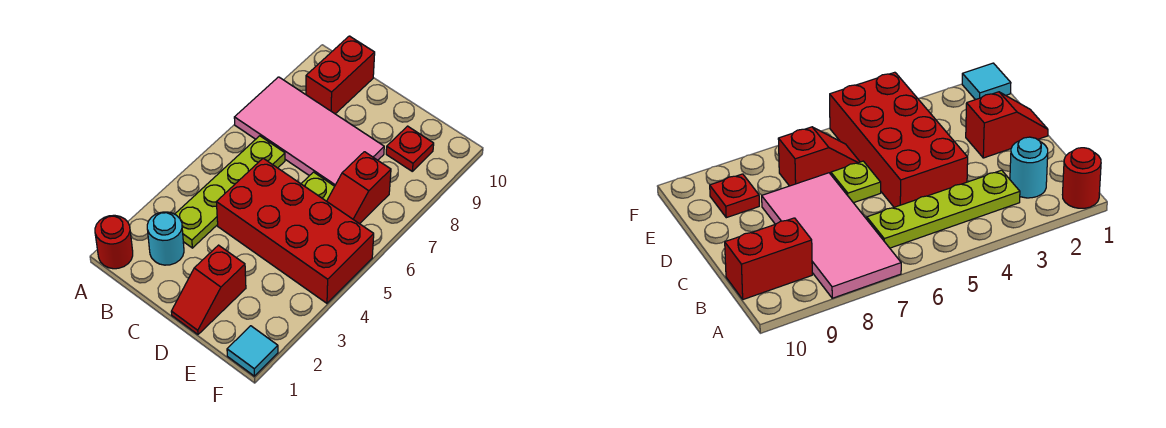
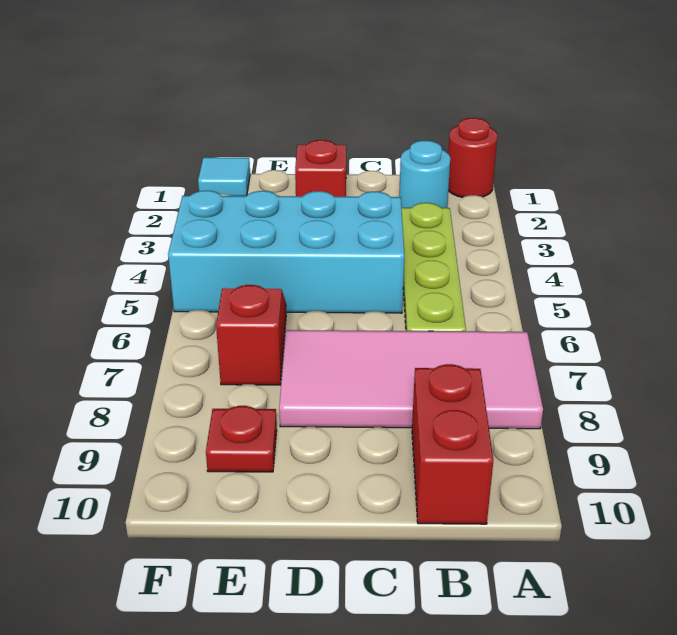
red 2x4 brick [216,158,374,303] -> cyan 2x4 brick [168,191,404,313]
lime 1x1 plate [301,172,335,201] -> none

